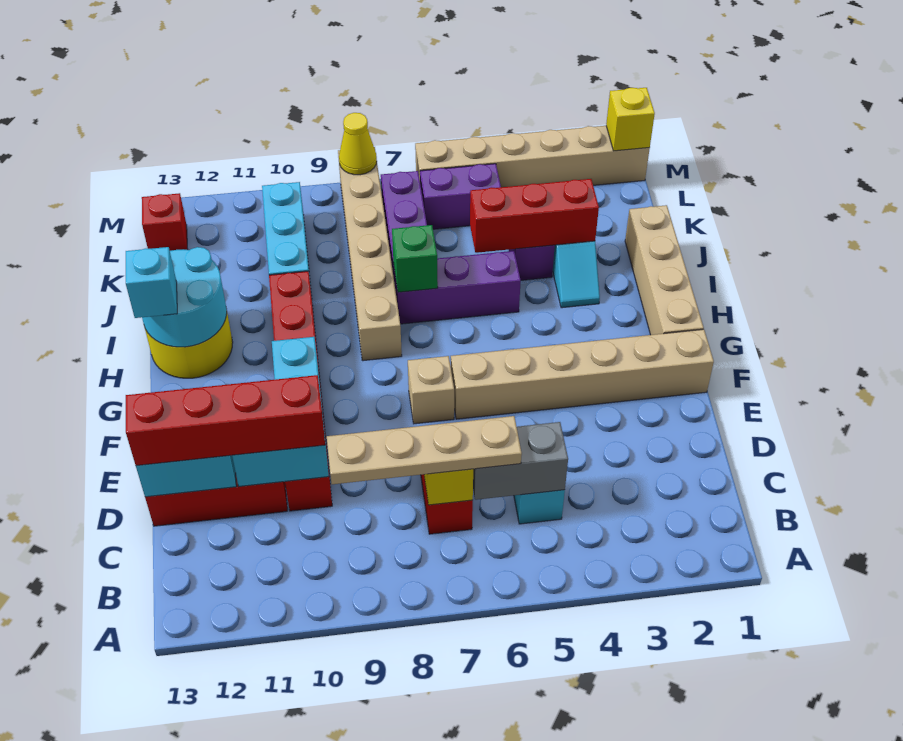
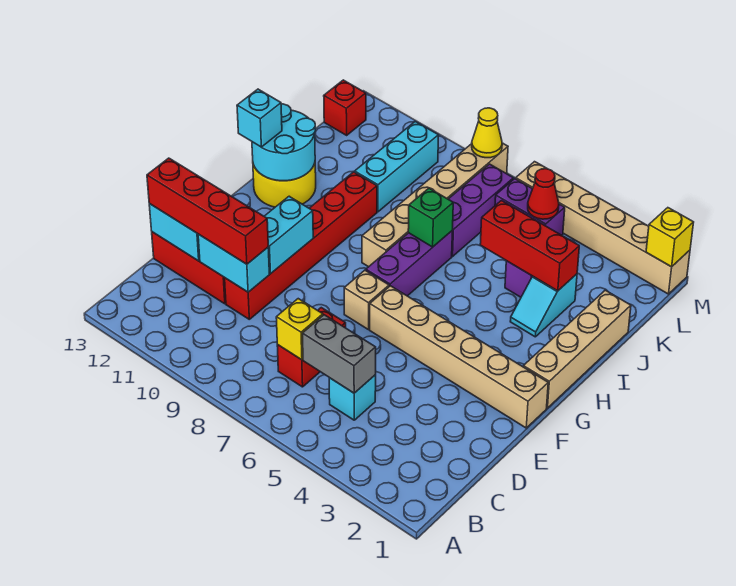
tan 1x4 plate [327,416,522,484] -> none
purple 1x3 brick [394,251,521,324] -> purple 1x3 brick turned to [366,231,452,296]
none -> red 1x1 cone [528,169,559,219]

